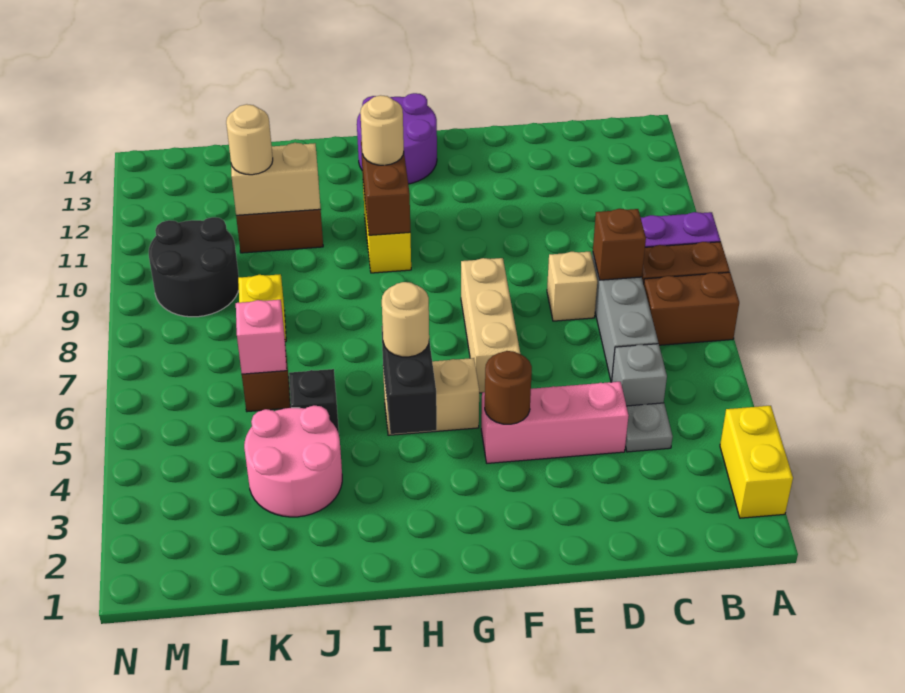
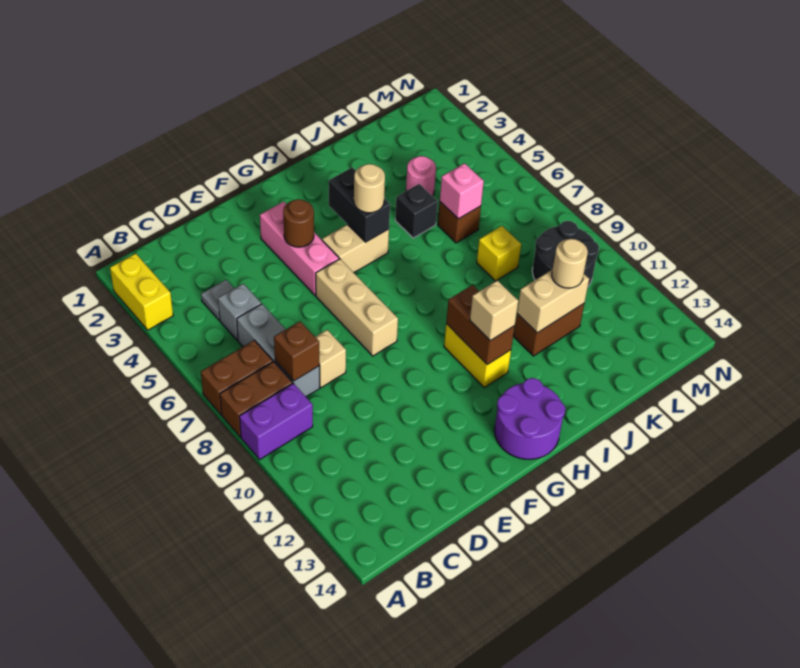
pink 1x3 brick [481,382,629,463] -> pink 1x3 brick turned to [260,202,339,295]
tan 1x1 round brick [360,95,404,165] -> tan 1x1 brick [470,280,518,341]
pink 2x2 round brick [244,406,342,517] -> pink 1x1 round brick [406,156,436,196]

